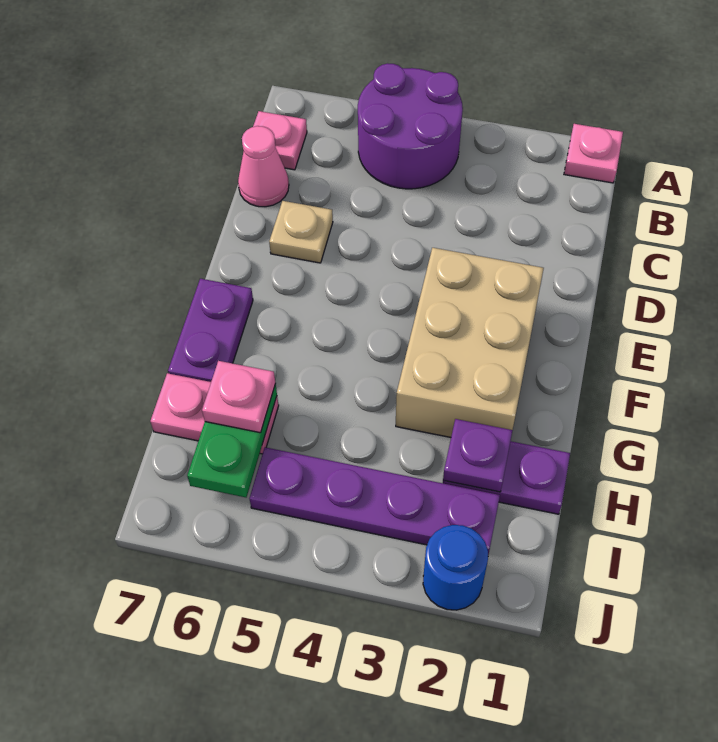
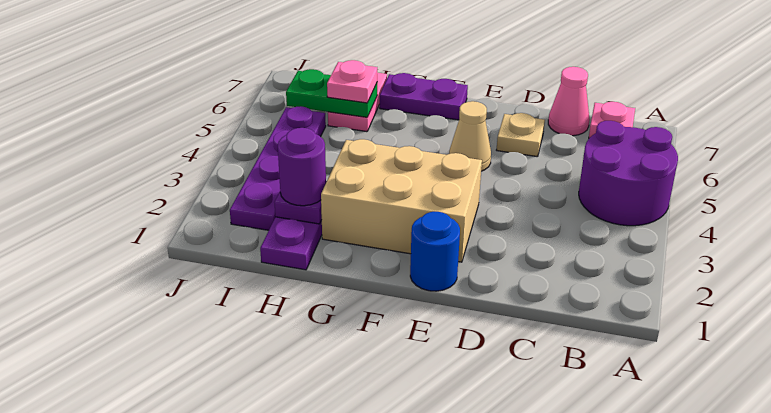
pink 1x1 plate [564,124,623,183] -> none
none -> tan 1x1 cone [449,101,491,171]
none -> purple 1x1 round brick [278,128,326,206]
blue 1x1 round brick [423,525,488,610] -> blue 1x1 round brick moved to [410,212,460,291]

